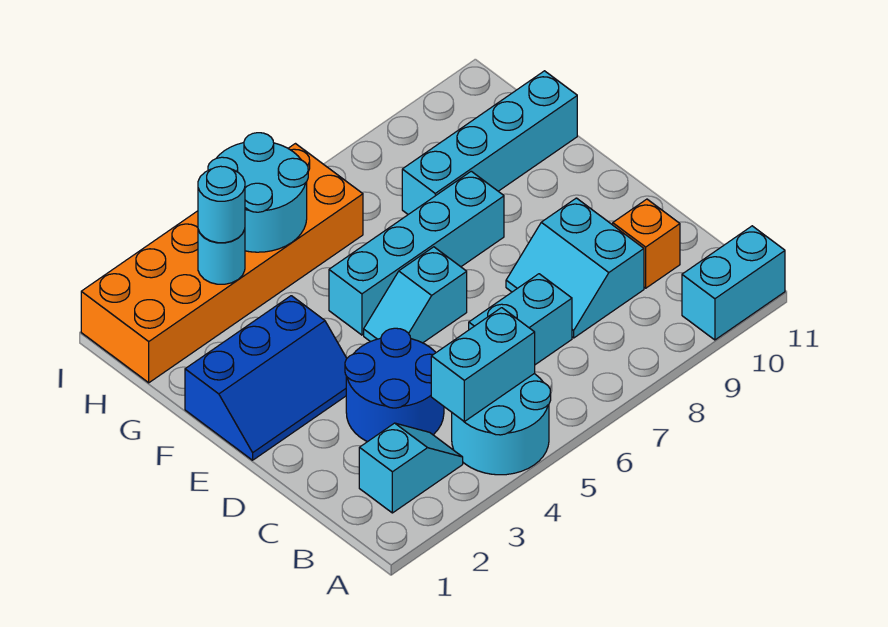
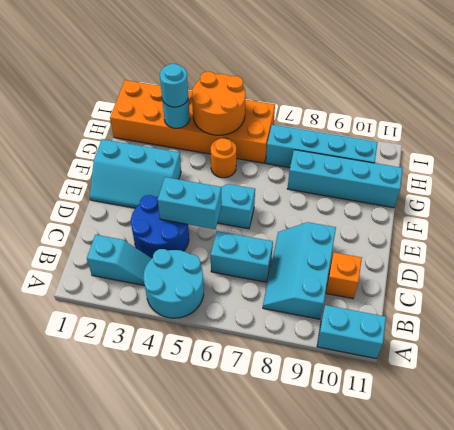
cyan 1x2 brick [431,308,535,421] -> cyan 1x2 brick moved to [158,177,222,229]
cyan 2x2 slope [506,198,644,338] -> cyan 2x3 slope [263,222,336,319]
blue 2x3 slope [185,296,347,460] -> cyan 2x3 slope [90,139,181,208]
cyan 1x4 brick [329,171,504,335] -> cyan 1x4 brick moved to [266,125,378,168]
none -> orange 1x1 round brick [211,138,236,178]
cyan 2x2 round brick [208,133,308,252] -> orange 2x2 round brick [192,72,246,135]

